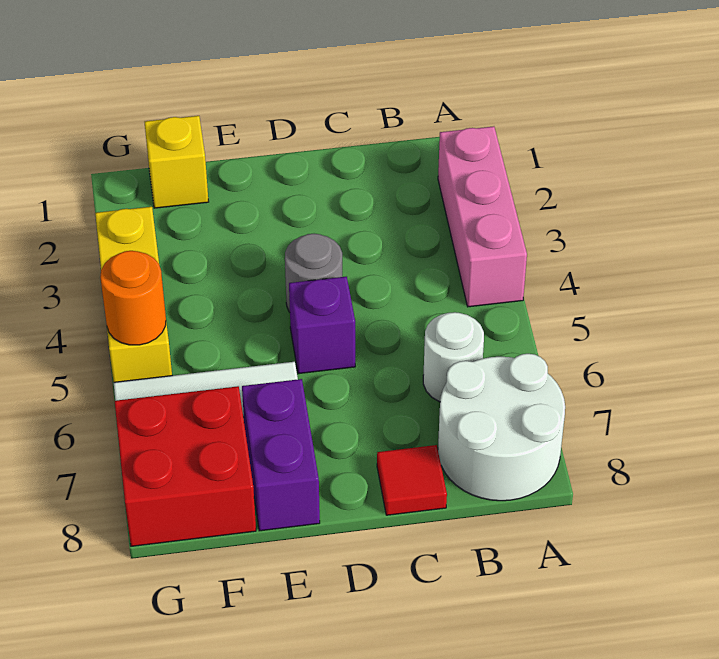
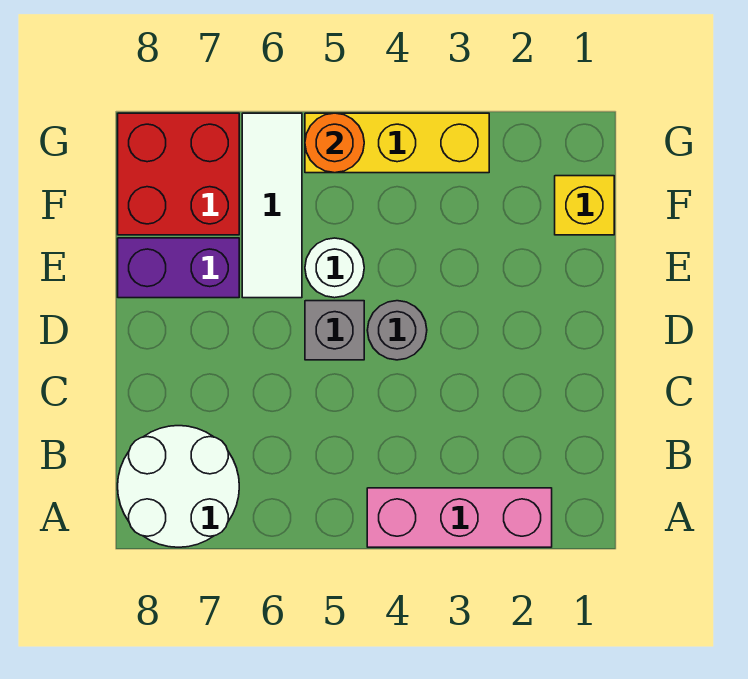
white 1x1 round brick [423,312,484,402] -> white 1x1 round brick moved to [305,238,364,298]
red 1x1 tile [377,445,447,515] -> none
purple 1x1 brick [289,277,355,374] -> grey 1x1 brick [305,301,364,360]

